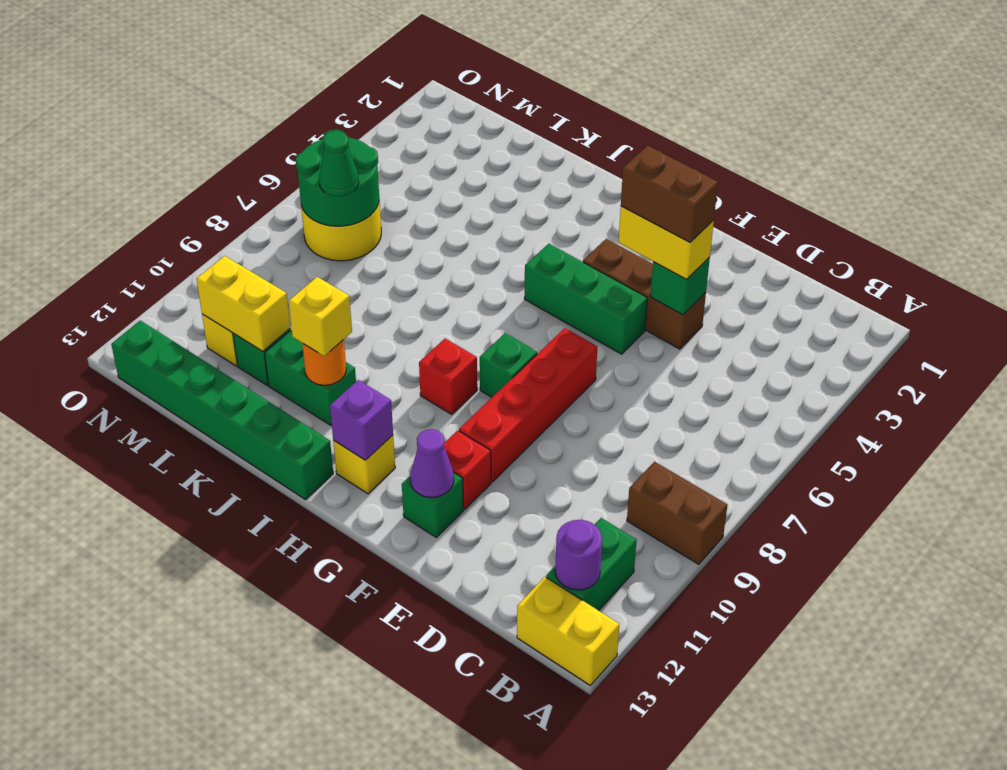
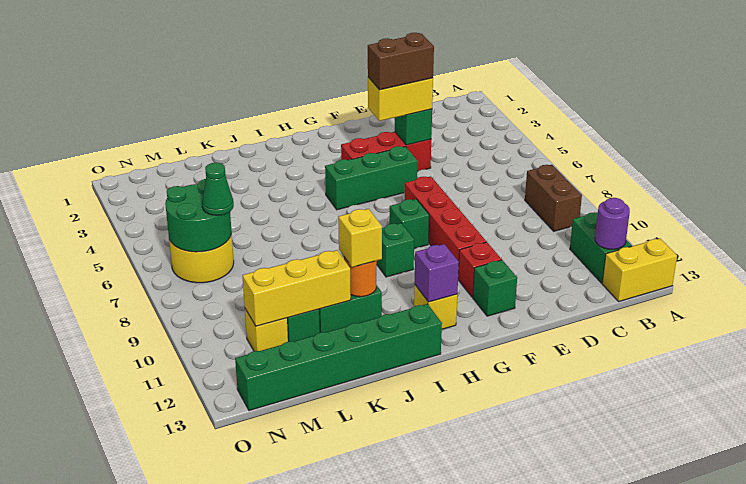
brown 1x2 brick [627,462,727,564] -> brown 1x2 brick turned to [525,165,582,231]
brown 1x3 brick [583,239,706,349] -> red 1x3 brick [341,132,431,171]
purple 1x1 cone [410,429,454,497] -> none
red 1x1 brick [419,339,477,414] -> green 1x1 brick [377,223,414,277]
yellow 1x2 brick [196,256,290,351] -> yellow 1x3 brick [242,250,351,326]

